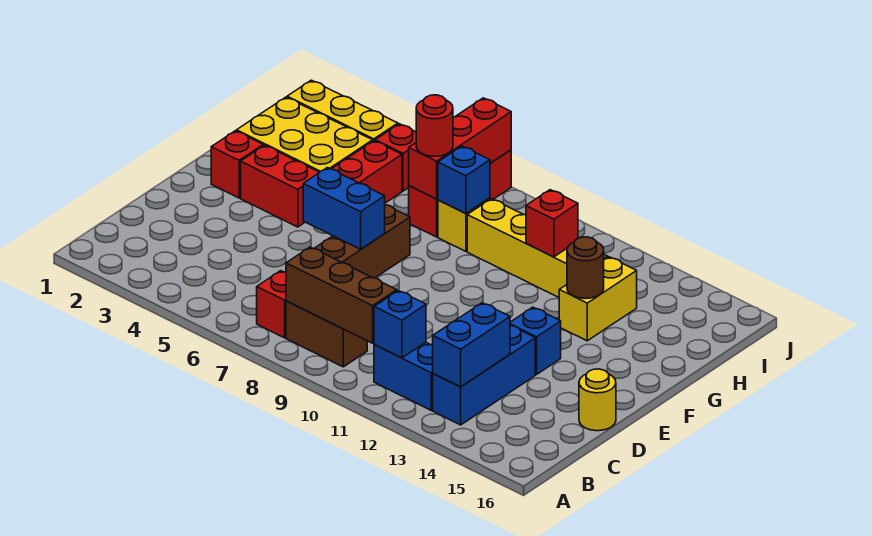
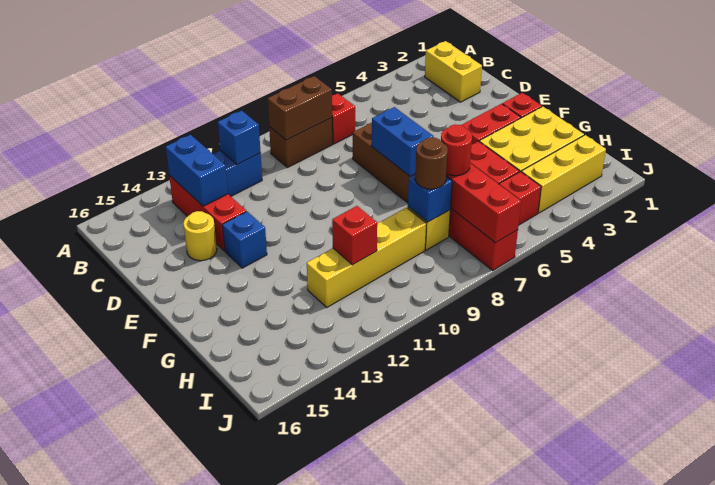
brown 1x3 brick [286,247,397,343] -> brown 1x2 brick [268,76,332,140]
blue 1x3 brick [433,326,535,425] -> red 1x3 brick [169,176,246,251]
yellow 1x1 round brick [579,369,616,431] -> yellow 1x1 round brick moved to [183,211,217,261]
blue 1x2 brick [303,168,385,249] -> blue 1x2 brick turned to [372,107,434,176]
yellow 1x2 brick [559,257,637,341] -> yellow 1x2 brick moved to [425,41,482,102]
brown 1x1 round brick [567,237,604,299] -> brown 1x1 round brick moved to [415,137,448,189]

